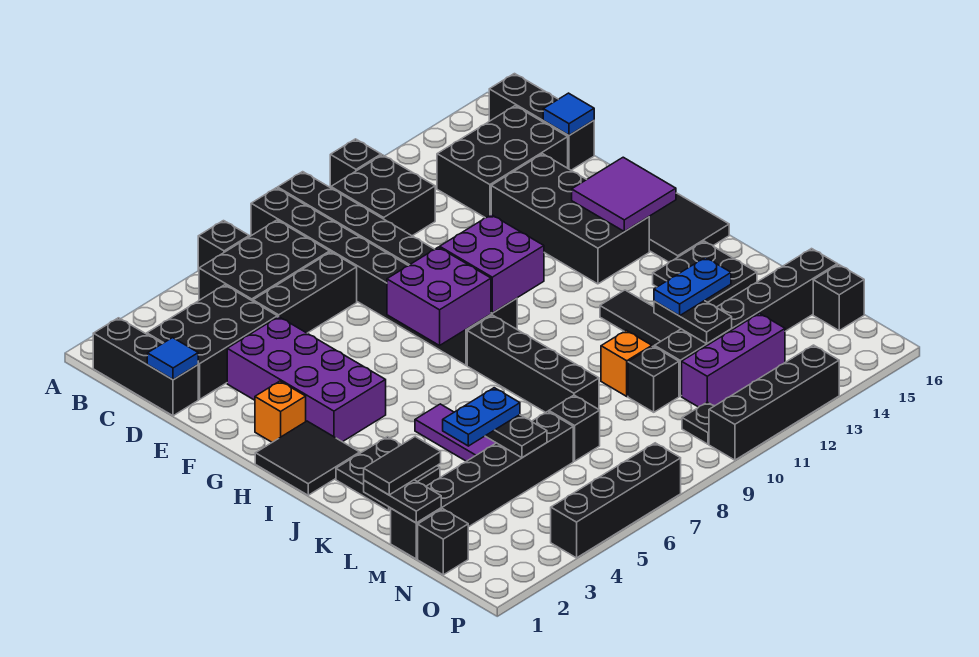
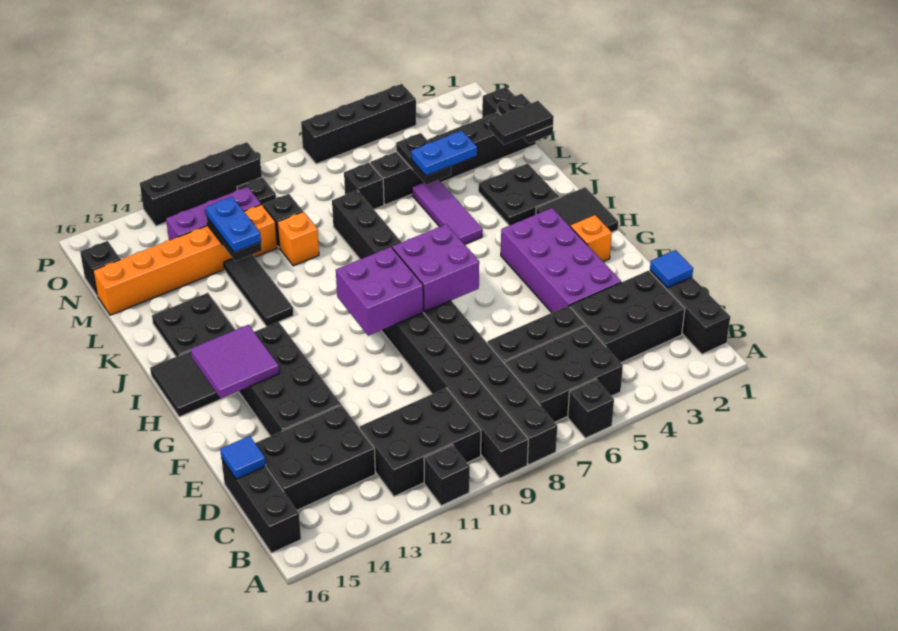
black 2x2 brick [331,155,435,236] -> black 2x3 brick [360,388,481,496]
blue 1x2 plate [654,257,731,316] -> blue 1x2 plate turned to [206,197,261,252]
black 1x6 brick [655,249,837,396] -> orange 1x6 brick [93,205,277,315]

